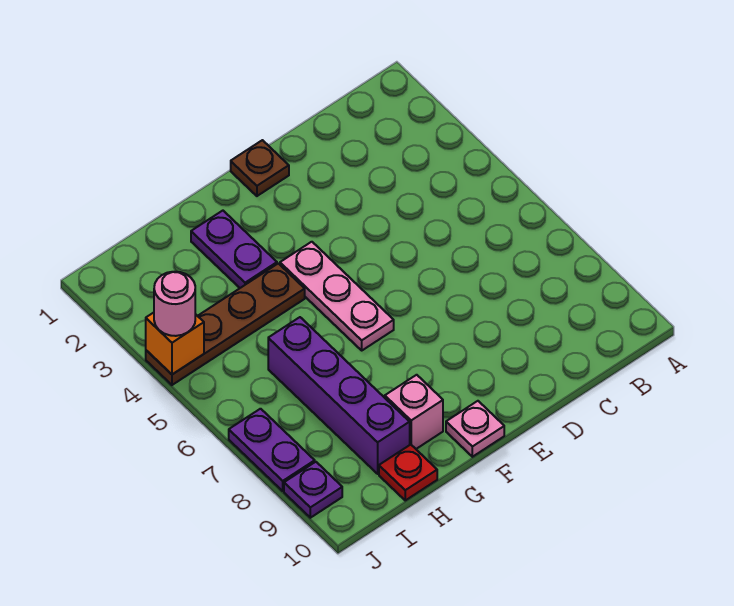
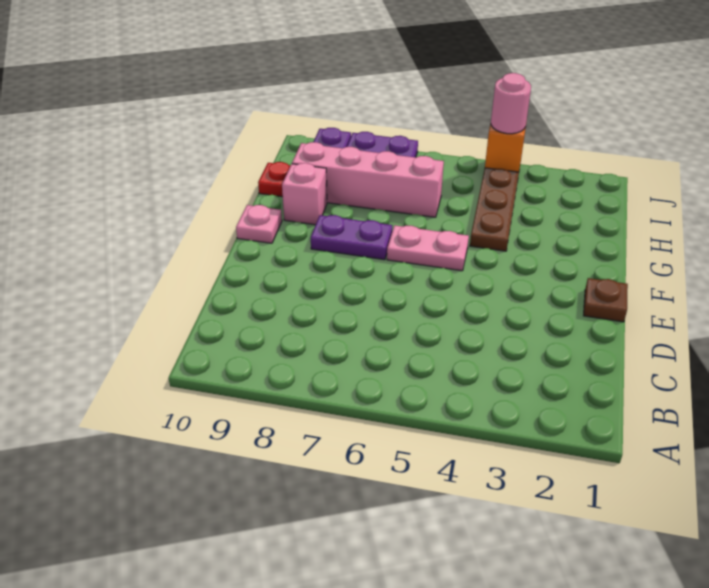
pink 1x3 plate [280,242,394,350] -> pink 1x2 plate [387,225,469,271]
purple 1x2 plate [191,211,277,288] -> purple 1x2 plate moved to [311,215,392,260]
purple 1x4 brick [268,317,410,474] -> pink 1x4 brick [292,142,444,217]

